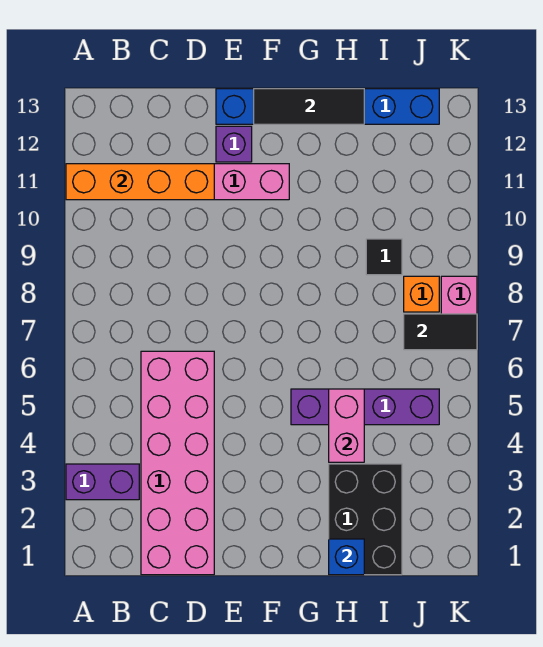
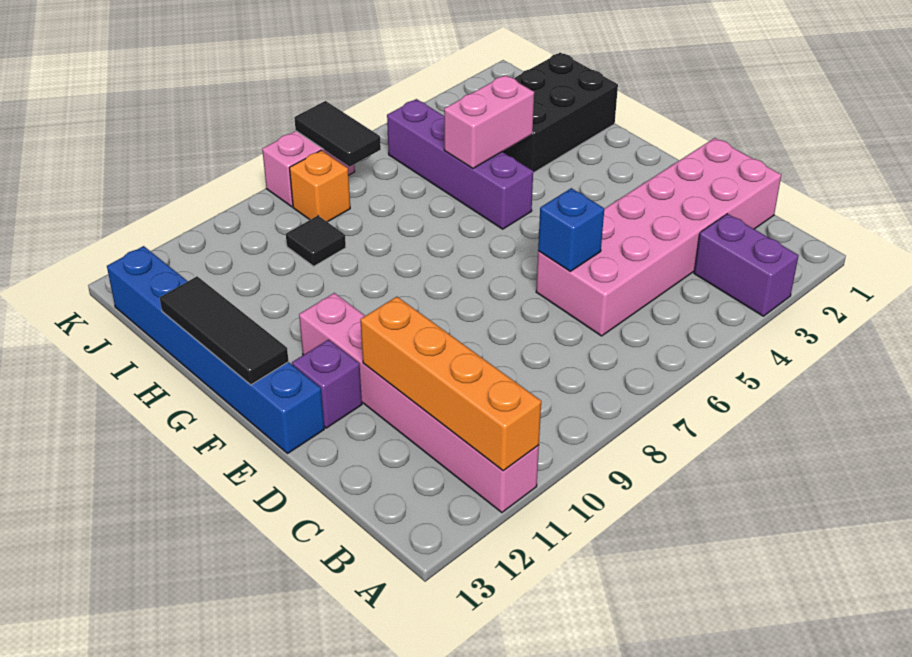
blue 1x1 brick [329,539,364,575] -> blue 1x1 brick moved to [538,188,604,271]

